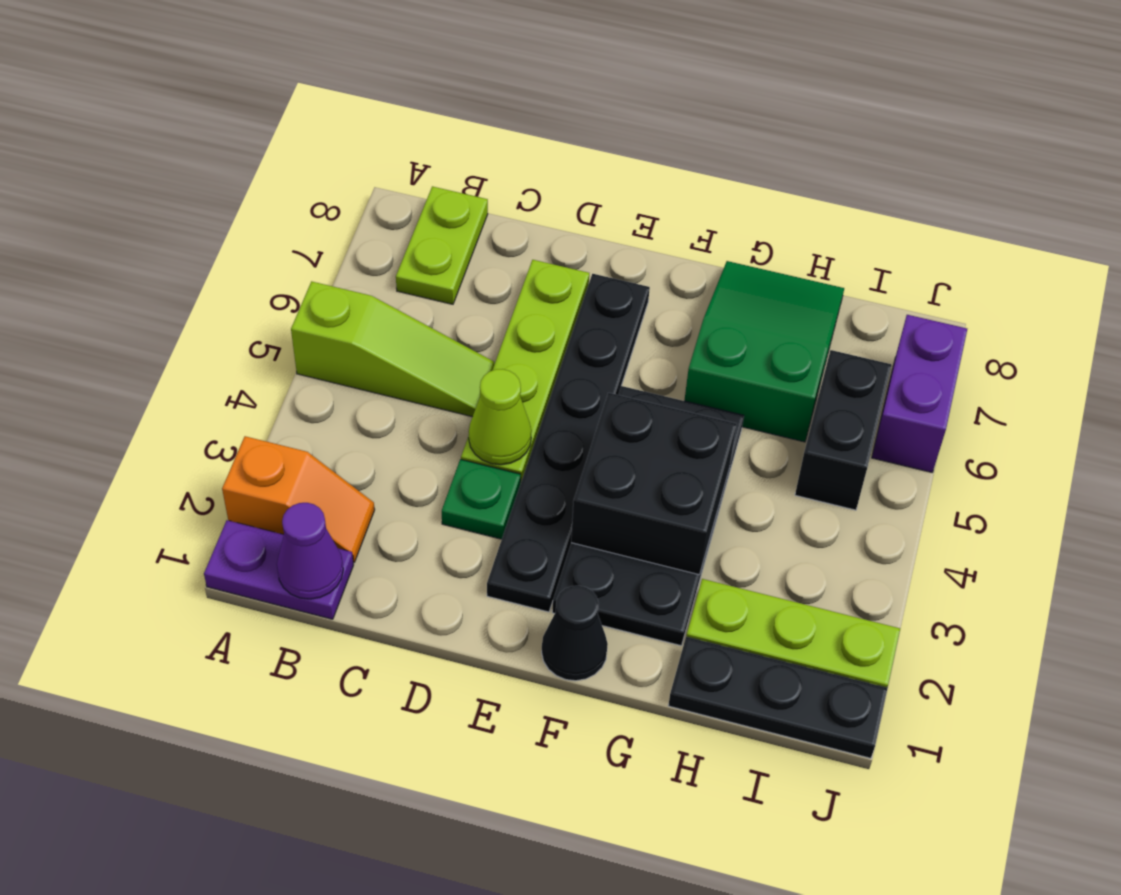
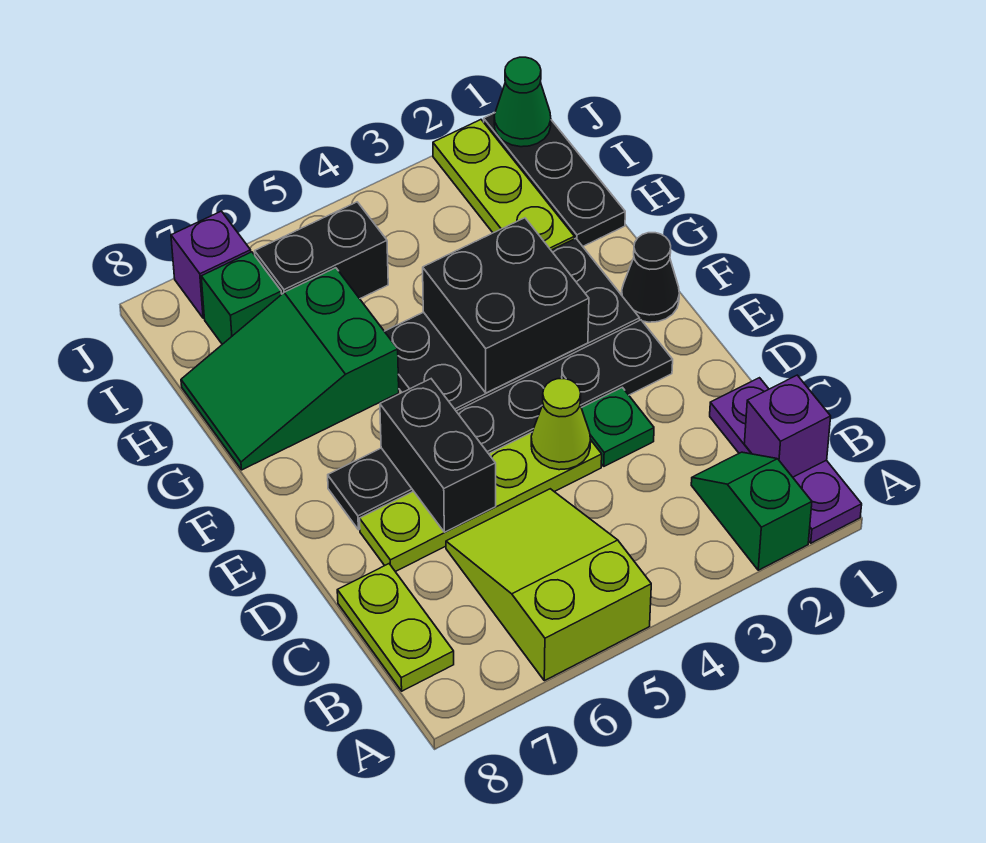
purple 1x2 plate [204,520,353,619] -> purple 1x3 plate [710,378,862,543]
orange 1x2 slope [222,436,375,562] -> green 1x2 slope [691,452,812,570]
lime 1x3 slope [291,281,494,417] -> lime 2x3 slope [446,489,651,681]
purple 1x1 cone [277,503,343,599] -> purple 1x1 brick [744,375,831,477]
lime 1x2 plate [396,186,488,304] -> lime 1x2 plate turned to [337,564,454,691]
none -> black 1x2 brick [380,379,496,532]
none -> green 1x1 brick [201,252,282,344]
none -> green 1x1 cone [494,57,551,147]
purple 1x2 brick [872,315,967,472] -> purple 1x1 brick [171,211,251,318]

